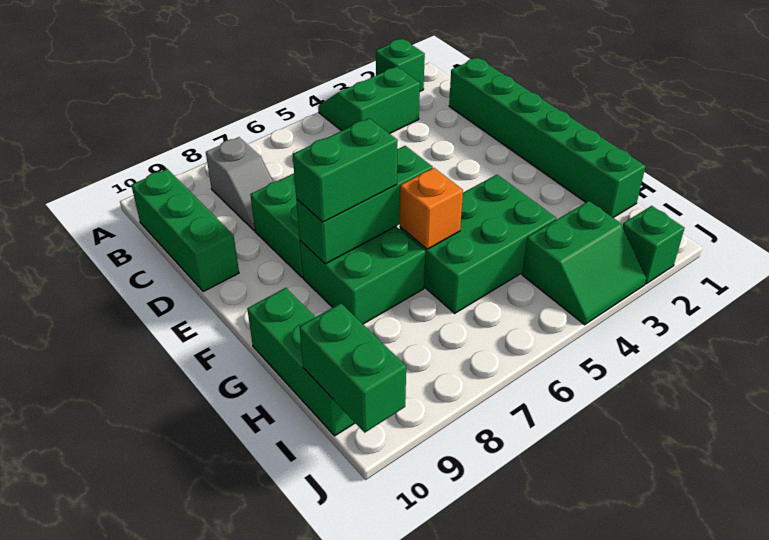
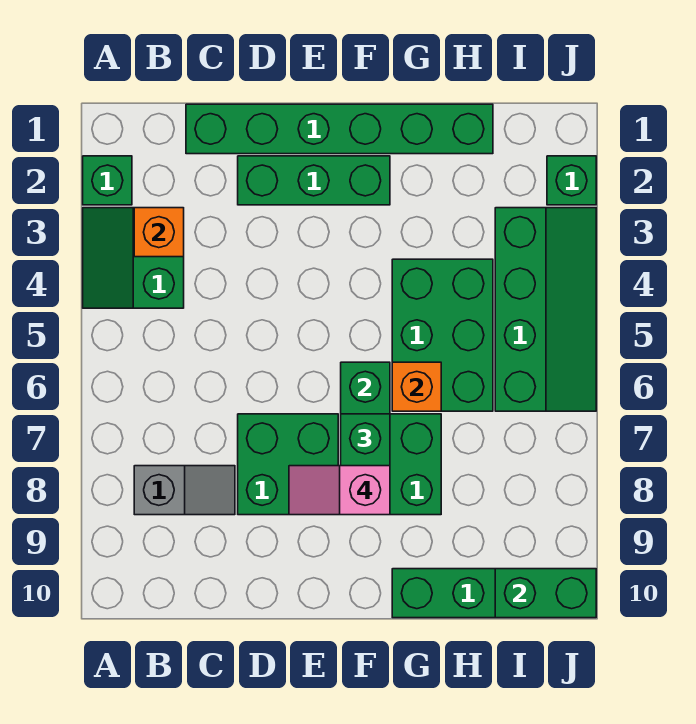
none -> orange 1x1 brick [134,208,184,257]
green 1x3 brick [131,169,239,292] -> green 1x3 brick moved to [238,156,390,205]
none -> pink 1x2 slope [289,466,390,515]
green 2x2 slope [522,201,646,325] -> green 2x4 slope [495,208,596,411]

